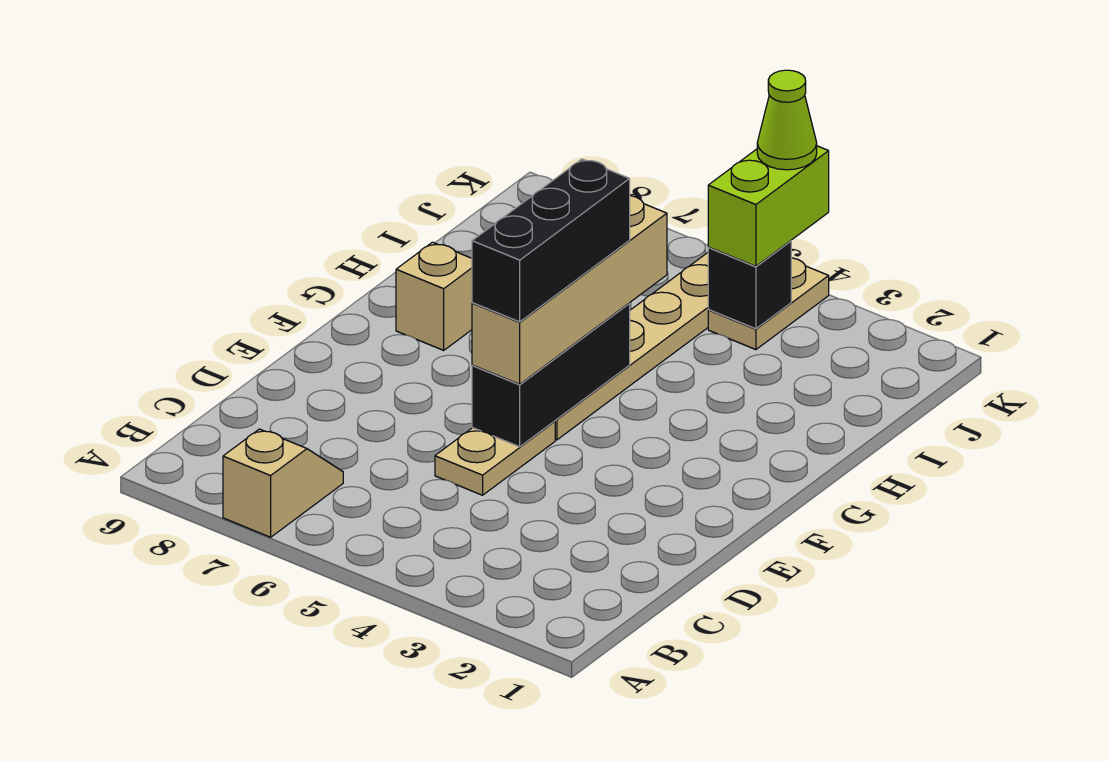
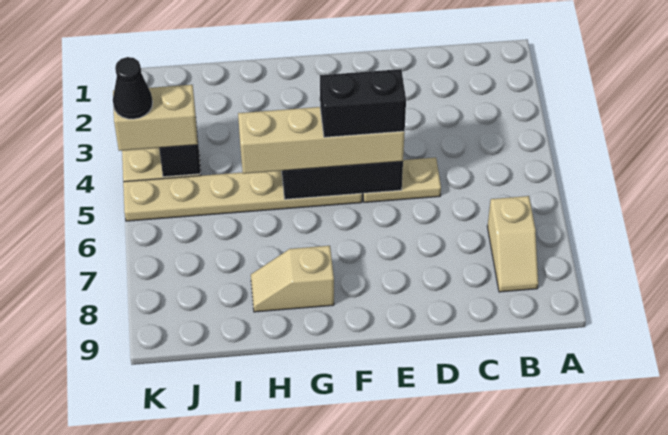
tan 1x2 slope [223,429,343,537] -> tan 1x2 slope turned to [487,196,538,292]
black 1x3 brick [472,159,630,322] -> black 1x2 brick [320,69,406,137]
lime 1x2 brick [708,146,829,266] -> tan 1x2 brick [113,85,198,151]
lime 1x1 cone [757,70,817,170] -> black 1x1 cone [113,57,153,119]

